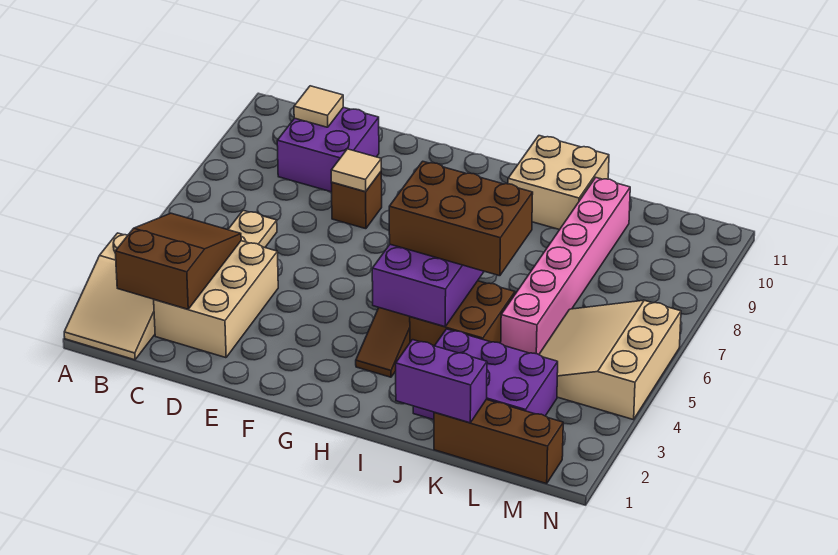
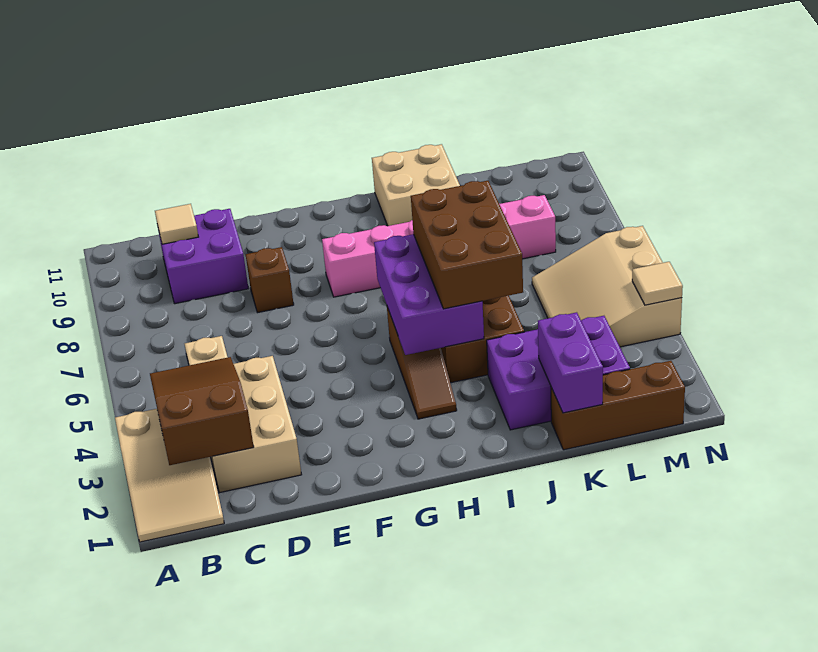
tan 1x1 tile [331,149,381,192] -> tan 1x1 tile moved to [632,262,683,305]
brown 2x3 brick [389,161,533,276] -> brown 2x3 brick turned to [411,181,523,309]
purple 1x2 brick [396,340,487,423] -> purple 1x2 brick turned to [538,312,603,413]
pink 1x6 brick [501,178,630,355] -> pink 1x6 brick turned to [322,195,556,297]

